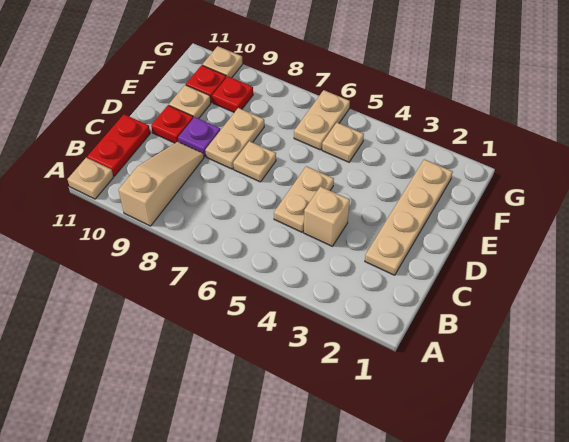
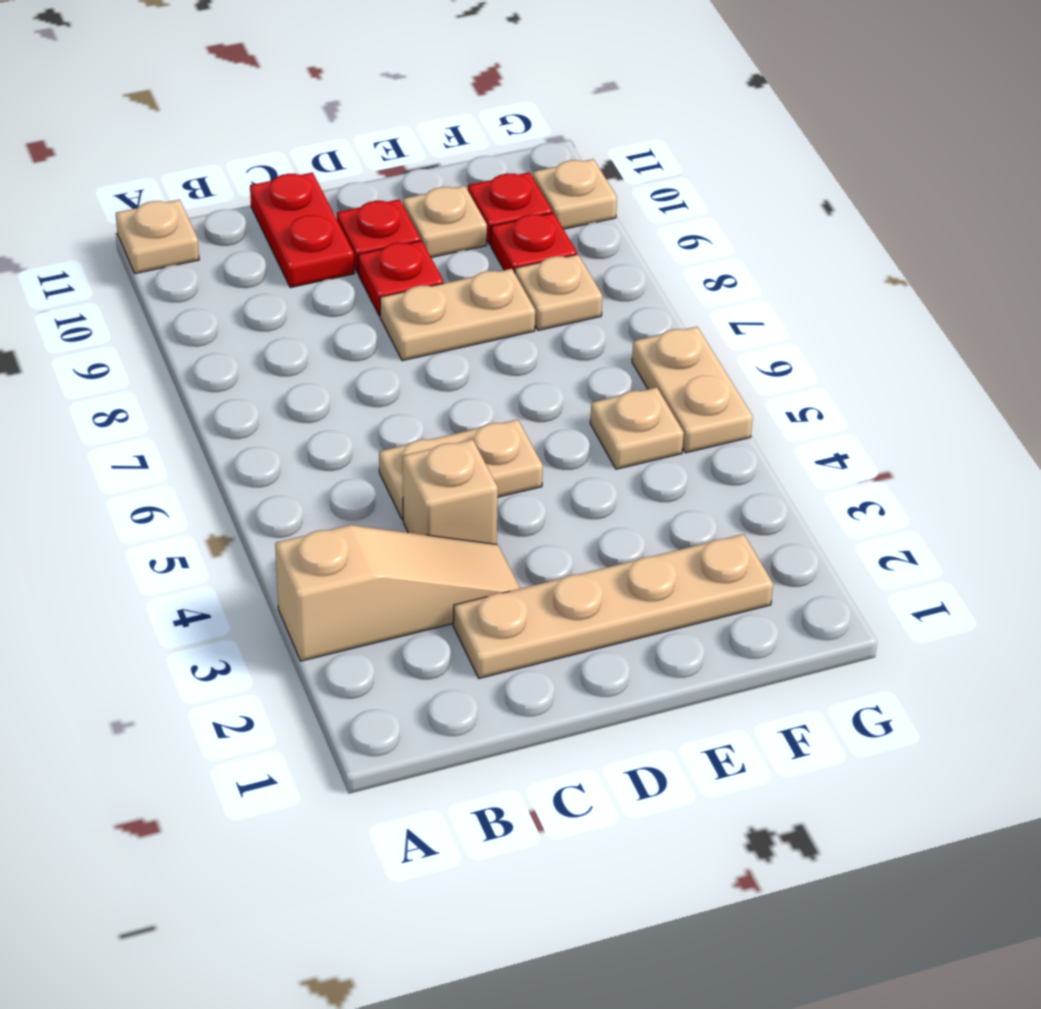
tan 1x3 slope [119,142,204,226] -> tan 1x3 slope moved to [275,525,520,661]
red 1x2 plate [87,114,150,176] -> red 1x2 plate turned to [250,173,354,288]
tan 1x1 plate [233,141,276,182] -> tan 1x1 plate moved to [515,254,602,330]
purple 1x1 plate [178,117,220,157] -> red 1x1 plate [358,241,444,316]
tan 1x2 plate [294,90,350,150] -> tan 1x2 plate turned to [632,327,753,453]

